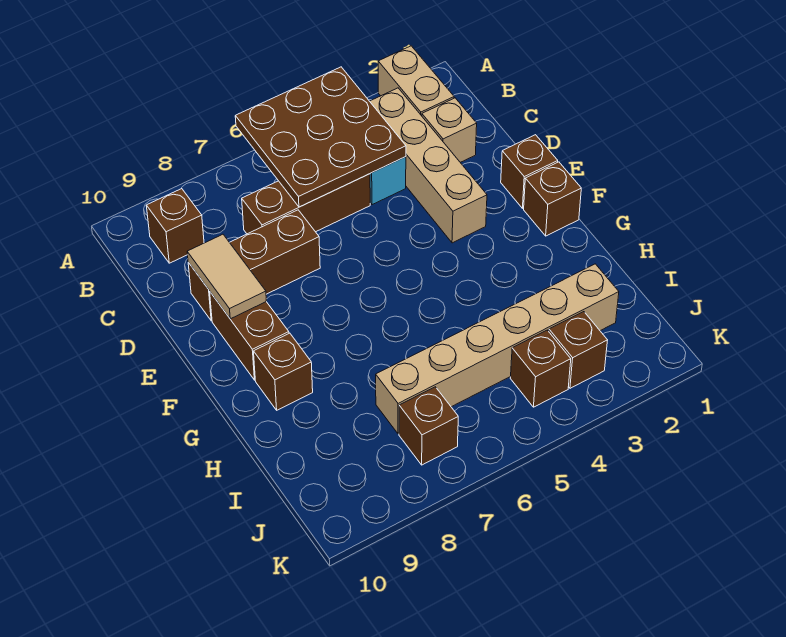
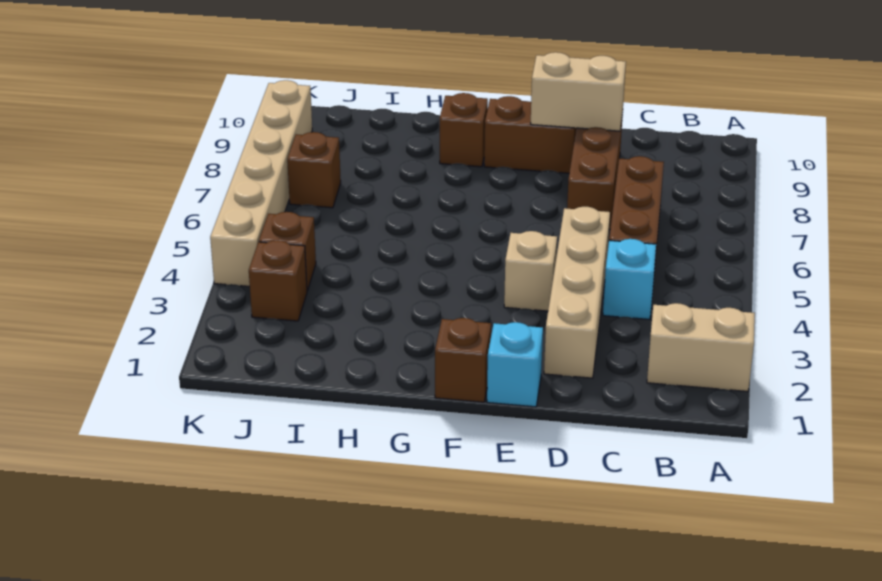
brown 3x3 plate [235,67,406,207] -> none
tan 1x4 brick [370,88,487,243] -> tan 1x4 brick turned to [544,207,610,378]
brown 1x1 brick [146,188,204,263] -> none
tan 1x1 brick [422,98,477,162] -> tan 1x1 brick moved to [504,231,557,311]
tan 1x2 tile [187,234,266,319] -> tan 1x2 brick [531,52,626,131]
brown 1x1 brick [501,135,558,208] -> cyan 1x1 brick [487,322,543,407]
tan 1x6 brick [376,264,619,434] -> tan 1x6 brick moved to [210,80,312,286]

